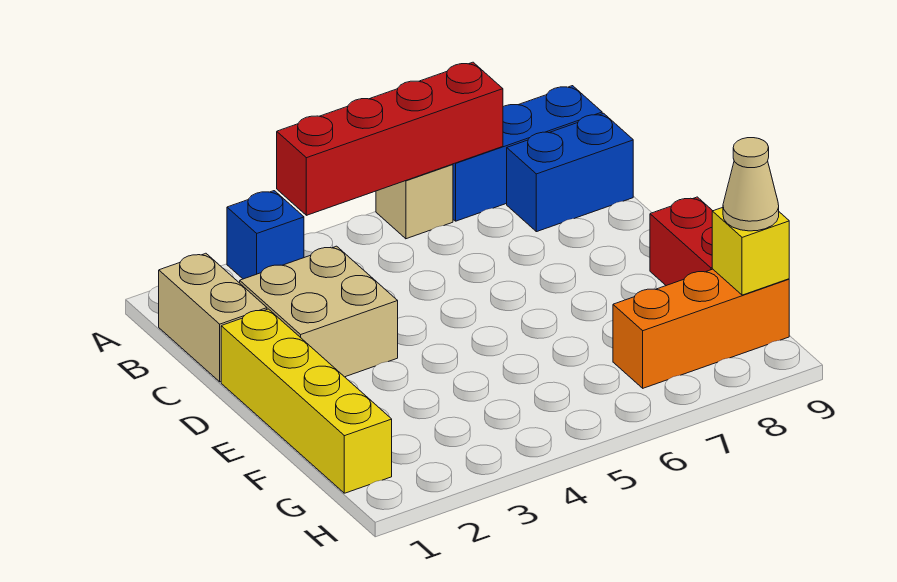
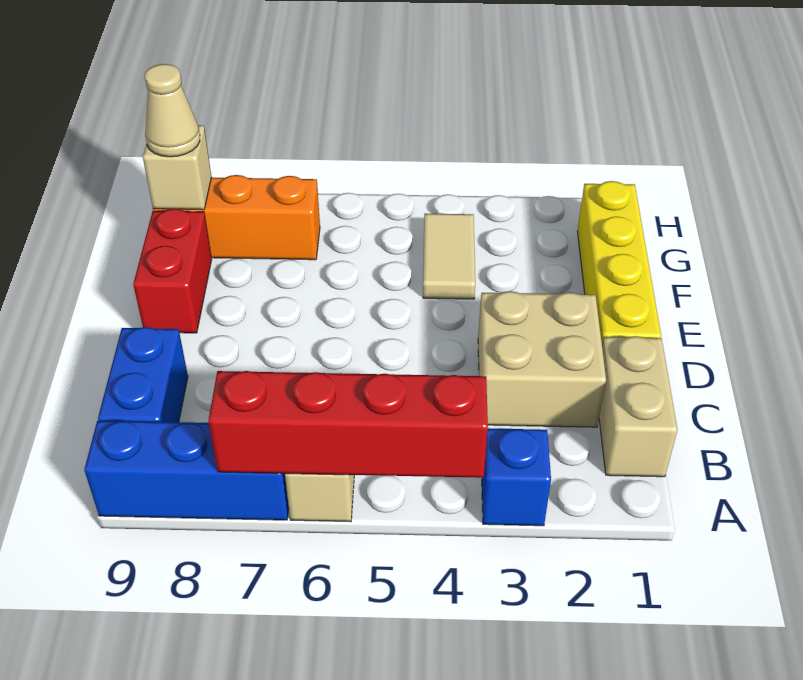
blue 1x2 brick [507,113,633,232] -> blue 1x2 brick turned to [98,327,188,422]
none -> tan 1x2 tile [423,213,475,299]
yellow 1x1 brick [712,207,789,295] -> tan 1x1 brick [143,125,211,210]

